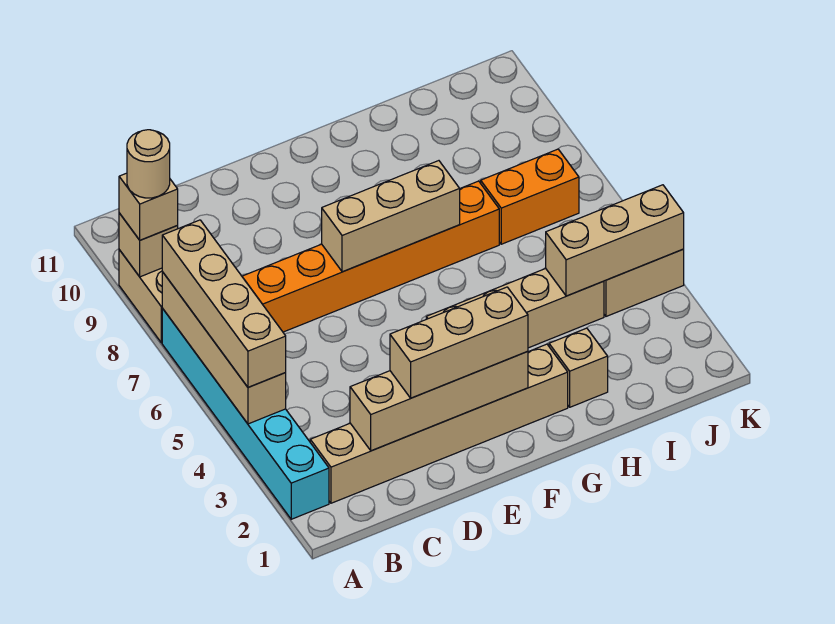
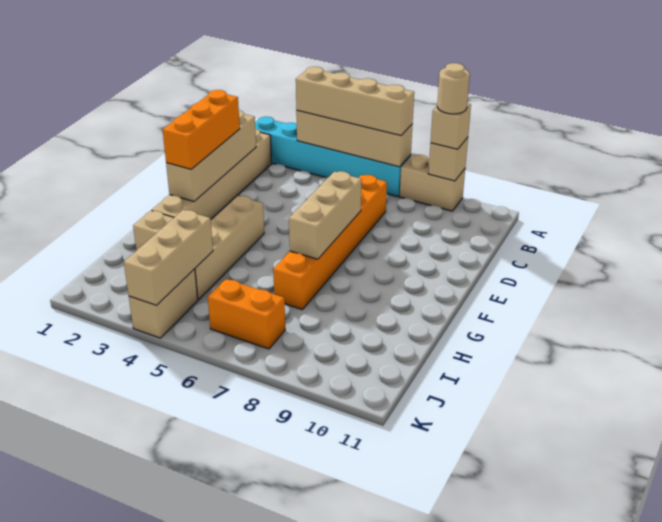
tan 1x3 brick [390,287,528,398] -> orange 1x3 brick [163,90,240,169]
orange 1x2 brick [481,149,579,244] -> orange 1x2 brick turned to [208,279,285,349]

